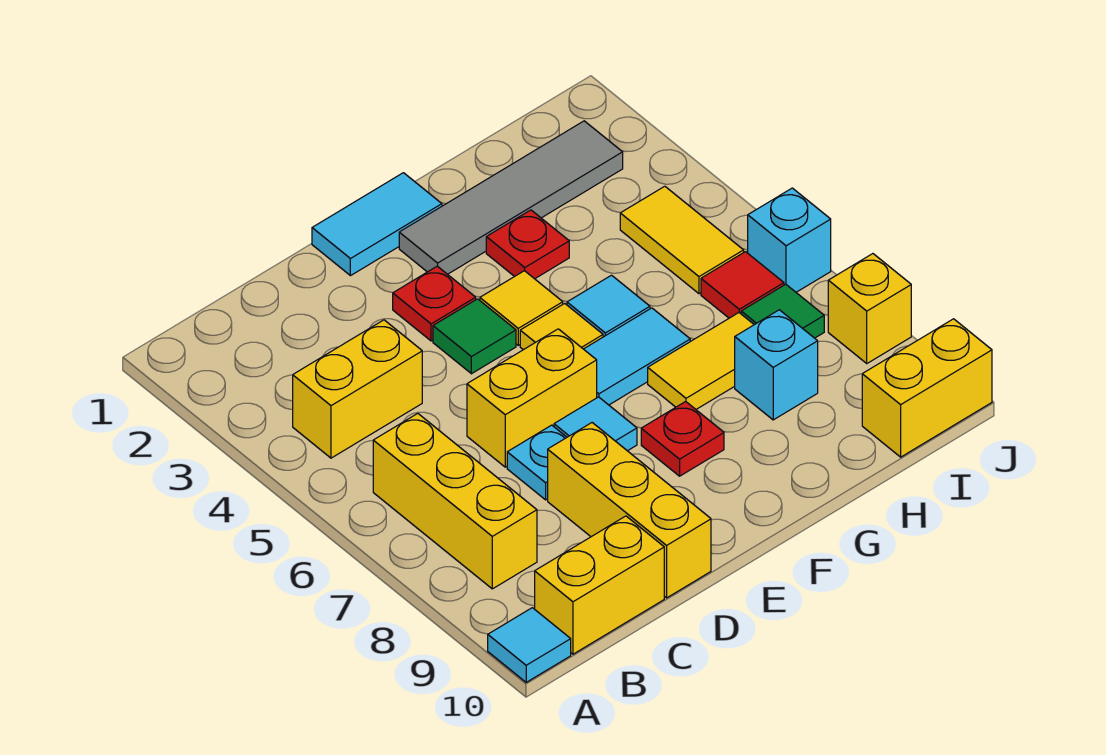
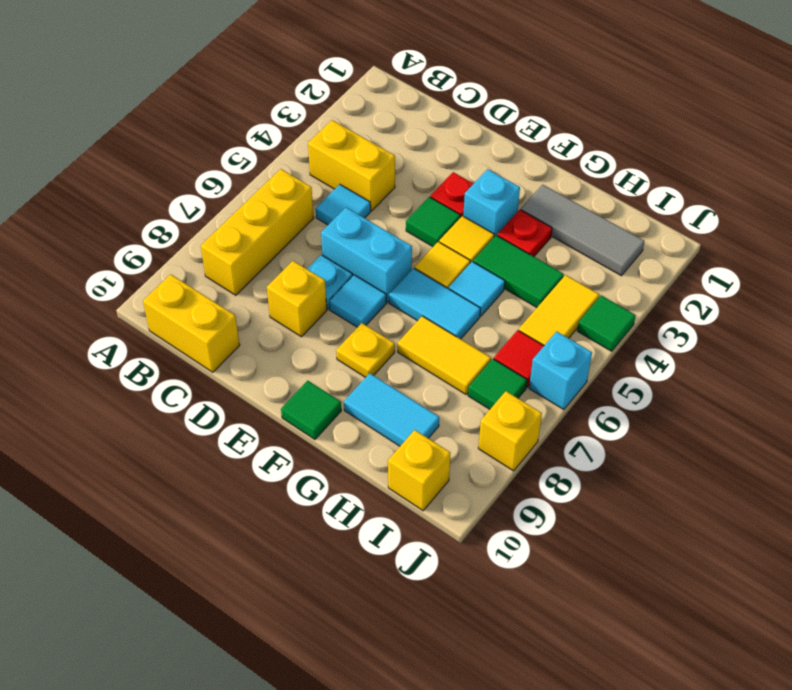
cyan 1x1 tile [488,608,571,682] -> cyan 1x1 tile moved to [316,184,371,225]
yellow 1x2 brick [467,329,597,467] -> cyan 1x2 brick [321,208,412,302]
yellow 1x3 brick [548,423,711,598] -> yellow 1x1 brick [267,261,327,337]
cyan 1x2 tile [312,173,442,276] -> cyan 1x2 tile moved to [344,373,439,446]
grey 1x4 tile [399,121,623,274] -> grey 1x3 tile [521,185,645,276]
red 1x1 plate [641,402,724,476] -> yellow 1x1 plate [336,323,395,377]
none -> green 1x1 tile [281,381,341,439]
none -> green 1x2 tile [473,235,564,307]
cyan 1x1 brick [735,310,818,420] -> cyan 1x1 brick moved to [463,169,520,237]
yellow 1x2 brick [862,319,992,457] -> yellow 1x1 brick [388,430,450,511]
none -> green 1x1 tile [577,295,636,351]

